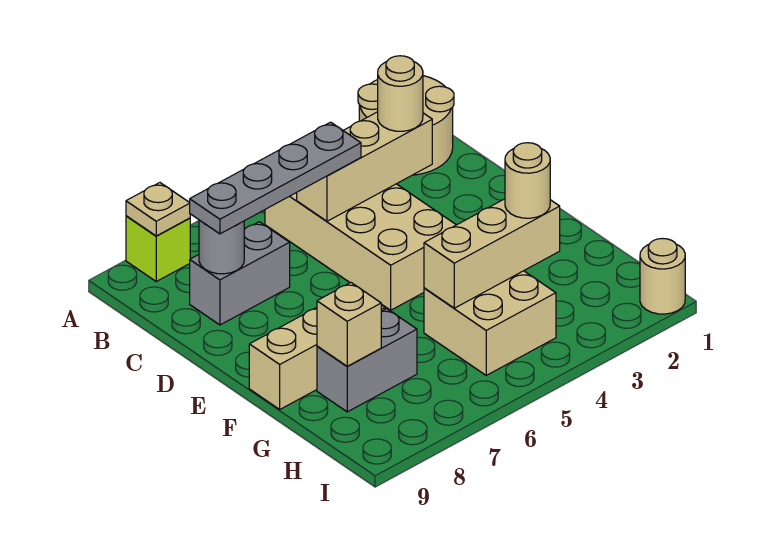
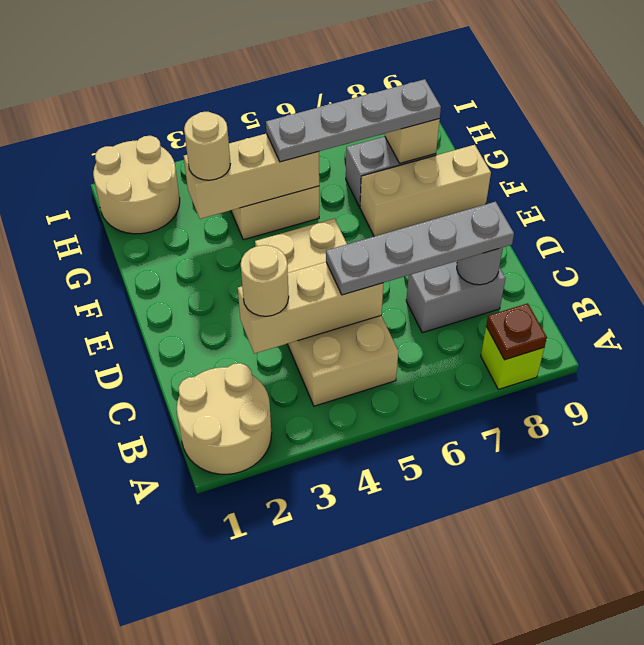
tan 1x1 plate [126,183,190,236] -> brown 1x1 plate [486,303,547,360]
none -> grey 1x4 plate [266,79,441,162]
tan 1x1 round brick [640,238,685,314] -> tan 2x2 round brick [93,136,180,234]

